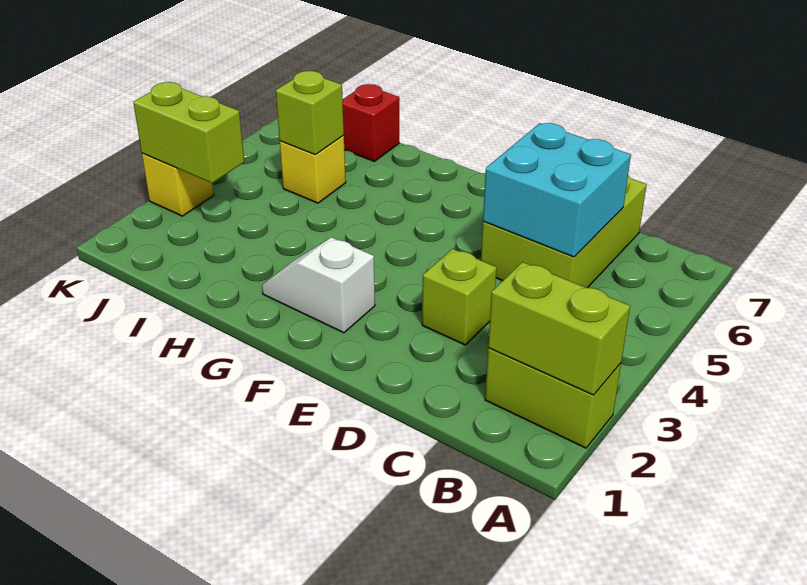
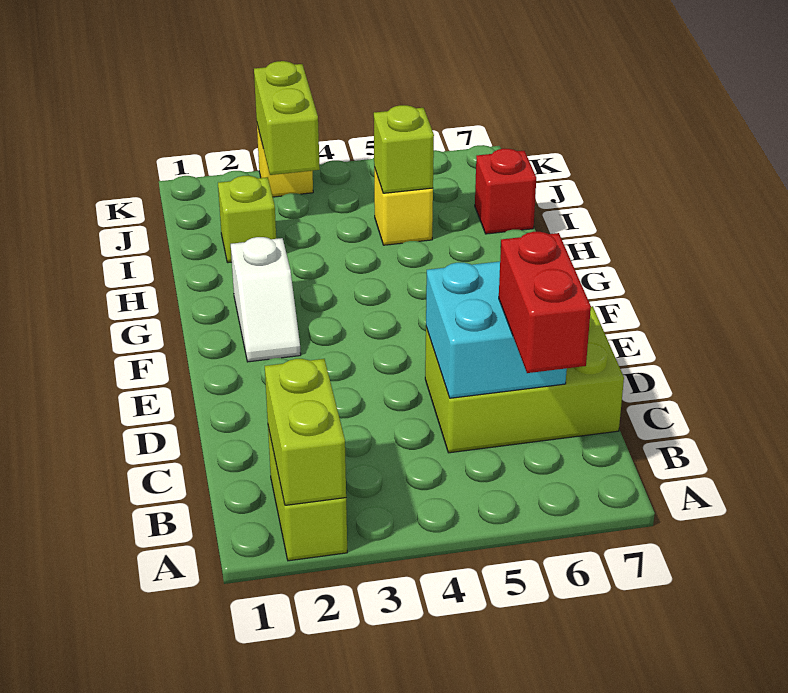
none -> red 1x2 brick [499,232,591,373]
lime 1x1 brick [422,249,497,345] -> lime 1x1 brick moved to [218,176,276,263]
white 1x2 slope [262,237,375,333] -> white 1x2 slope turned to [231,237,301,362]

